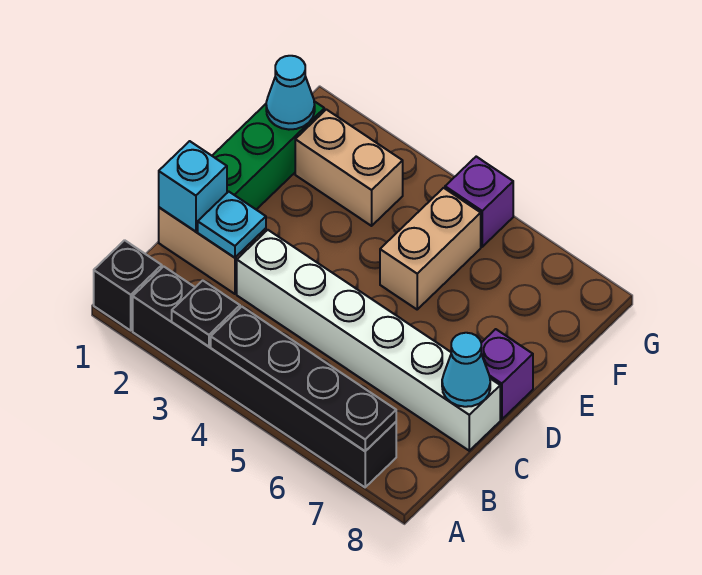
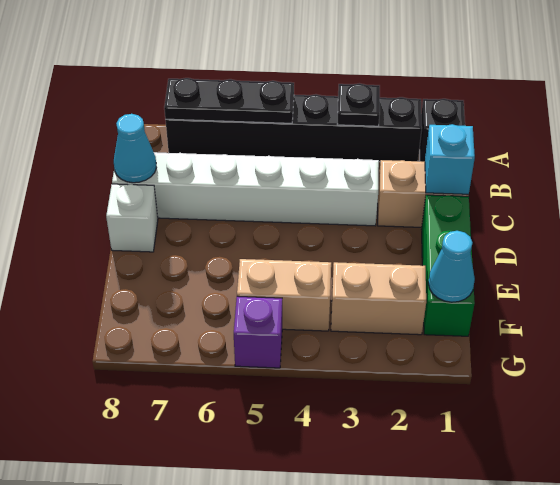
black 1x4 plate [211,307,396,451] -> black 1x3 plate [164,78,294,123]
cyan 1x1 plate [198,192,266,258] -> none
purple 1x1 brick [481,329,533,419] -> white 1x1 brick [106,184,158,252]
tan 1x2 brick [380,188,481,309] -> tan 1x2 brick turned to [237,259,331,331]

